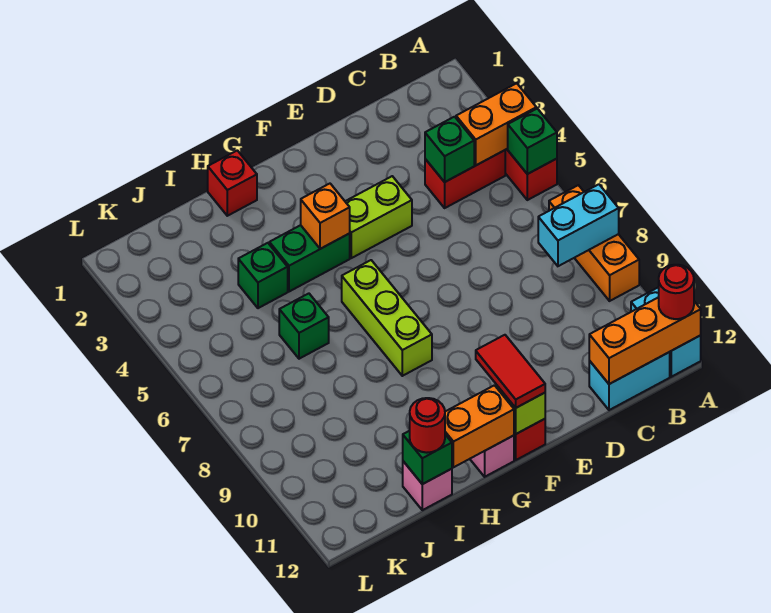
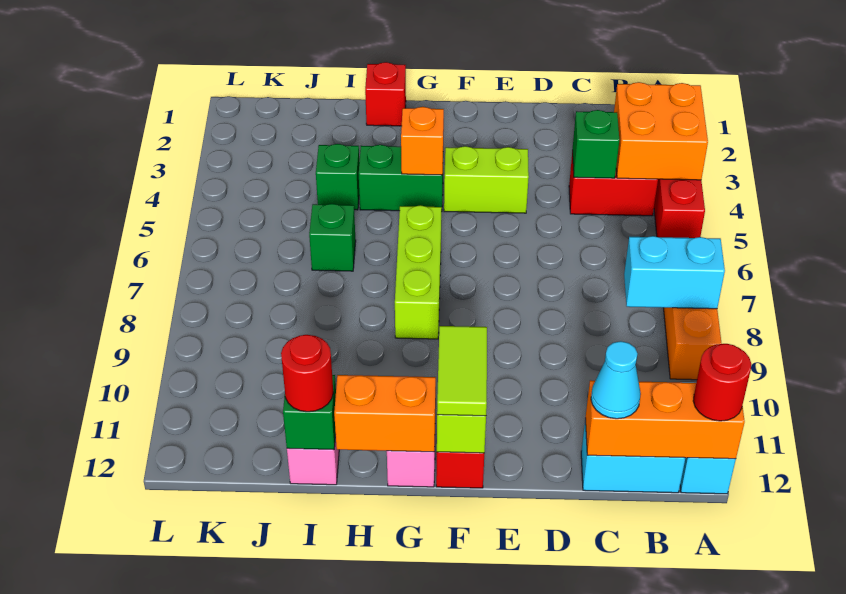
orange 1x2 brick [456,83,536,165] -> orange 2x2 brick [614,82,708,180]
green 1x1 brick [508,109,557,174] -> none
none -> cyan 1x1 cone [591,341,641,419]
red 1x2 tile [476,335,545,408] -> lime 1x2 tile [437,326,487,416]

